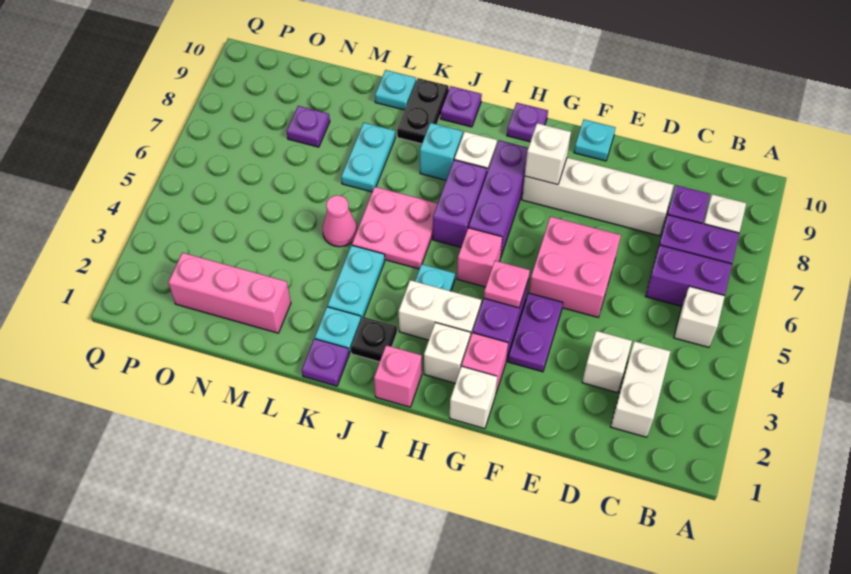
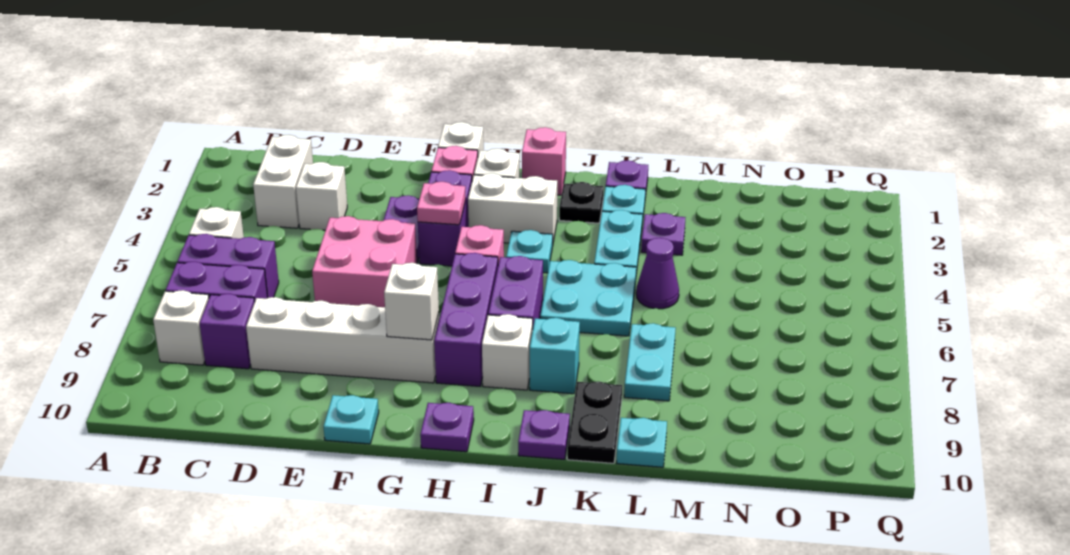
pink 2x2 plate [352,187,438,269] -> cyan 2x2 plate [540,260,636,336]
pink 1x1 cone [323,195,357,247] -> purple 1x1 cone [636,238,679,309]
pink 1x3 brick [168,253,291,333] -> none
purple 1x1 plate [287,106,330,147] -> purple 1x1 plate moved to [641,213,685,255]

